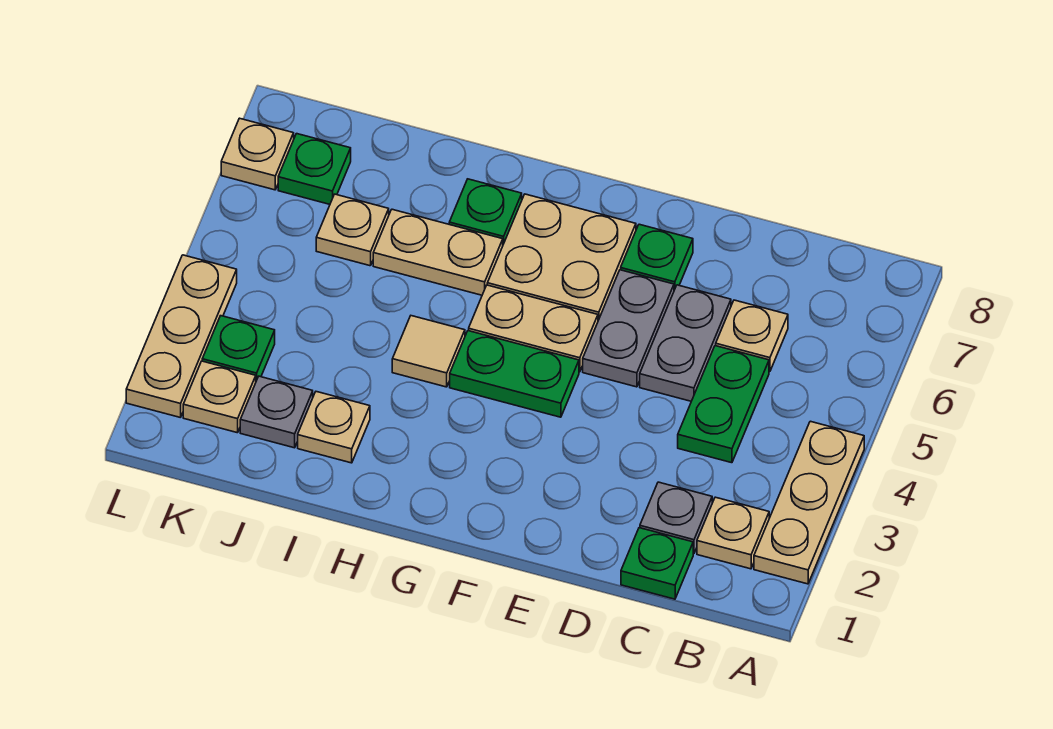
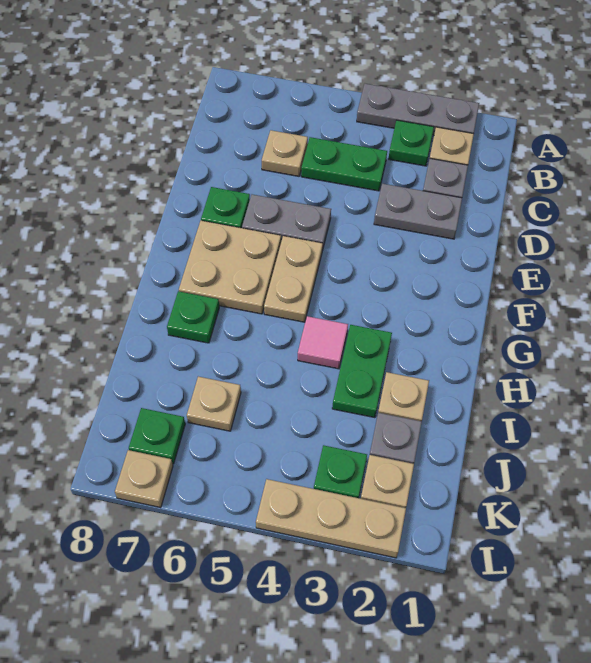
tan 1x3 plate [754,421,864,584] -> grey 1x3 plate [357,84,479,135]
green 1x1 plate [621,528,693,599] -> green 1x1 plate moved to [389,120,434,166]
grey 1x2 plate [640,285,731,401] -> grey 1x2 plate moved to [374,184,462,239]
green 1x2 plate [450,331,579,417] -> green 1x2 plate moved to [332,325,392,418]
tan 1x1 tile [392,316,465,387] -> pink 1x1 tile [298,316,348,369]
tan 1x2 plate [373,209,503,295] -> none

